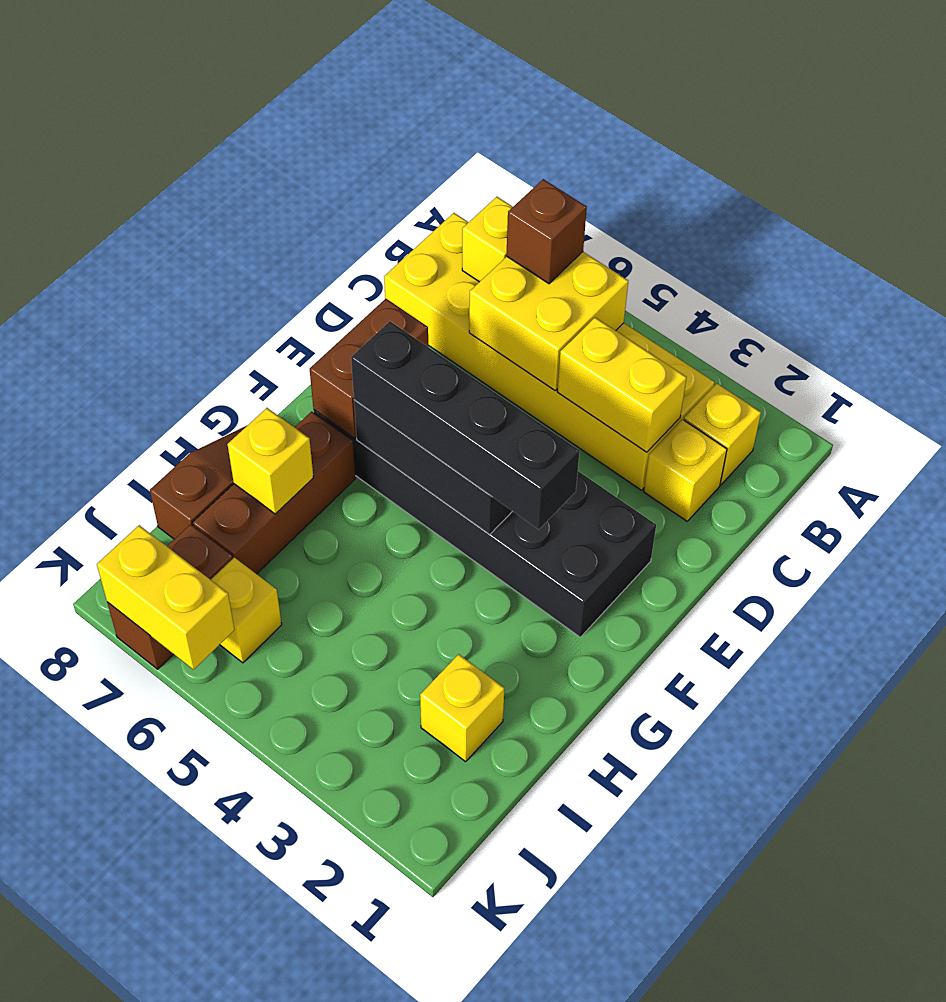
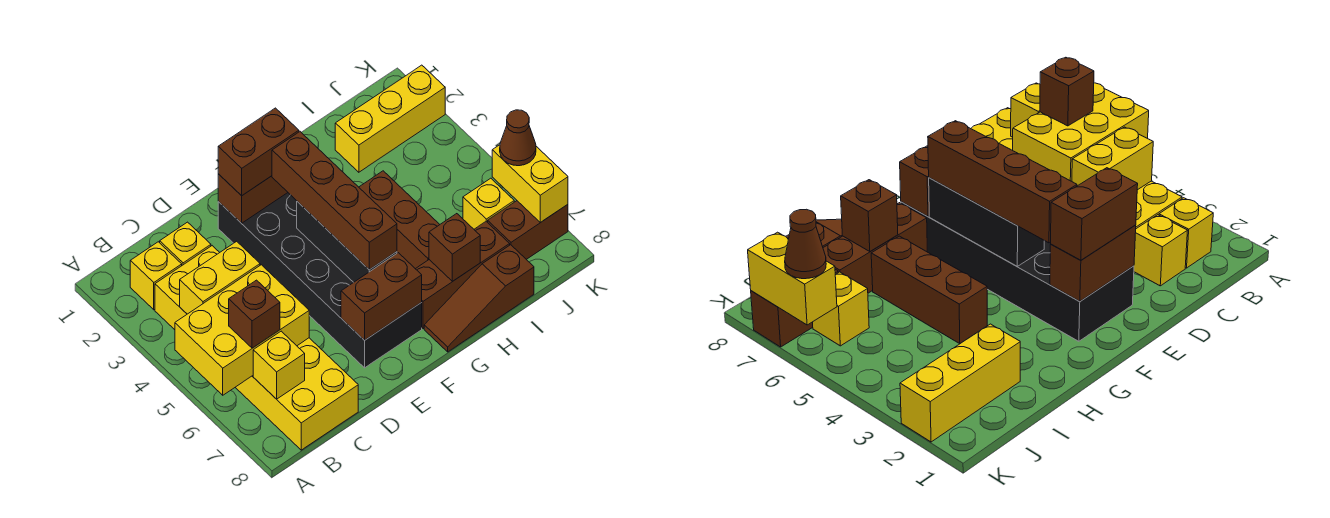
yellow 2x2 brick [469,252,628,390] -> yellow 2x3 brick [175,265,309,395]
yellow 1x2 brick [558,317,687,452] -> yellow 1x2 brick turned to [180,241,260,314]
none -> brown 1x2 brick [218,174,288,223]
none -> brown 1x2 brick [218,108,299,196]
black 1x4 brick [351,321,579,529] -> brown 1x4 brick [272,132,397,270]
none -> brown 1x3 brick [359,171,440,269]
yellow 1x1 brick [227,408,313,514] -> brown 1x1 brick [429,214,480,281]
yellow 1x1 brick [420,654,504,762] -> yellow 1x3 brick [335,65,445,172]
none -> brown 1x1 cone [500,110,536,166]

